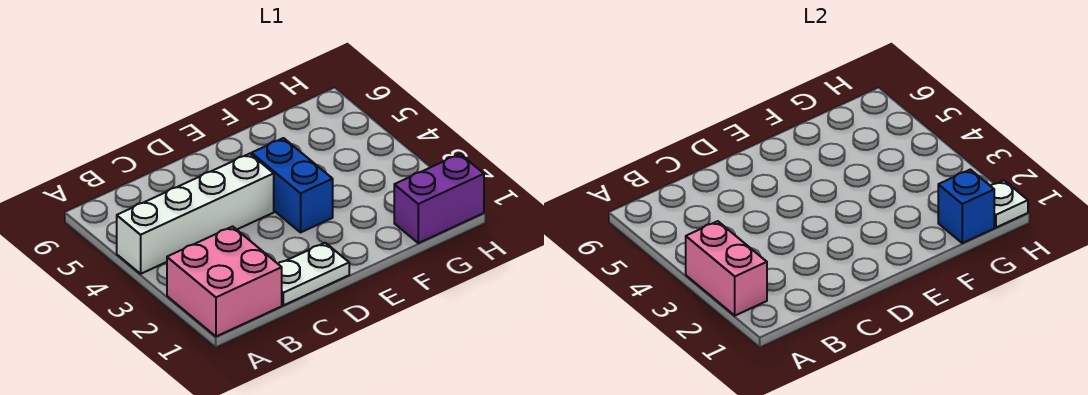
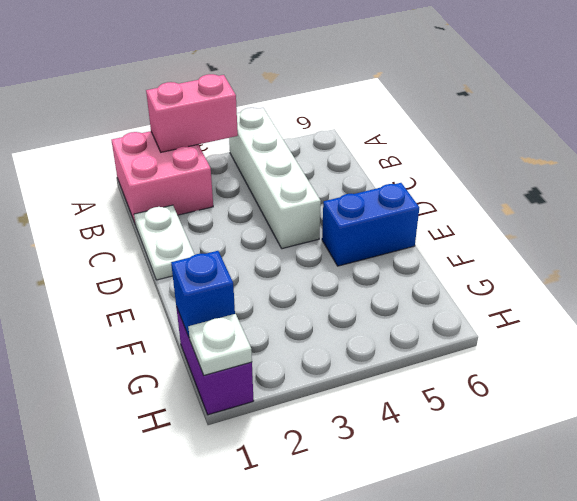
blue 1x2 brick [251,138,333,232] -> blue 1x2 brick moved to [322,183,419,266]

